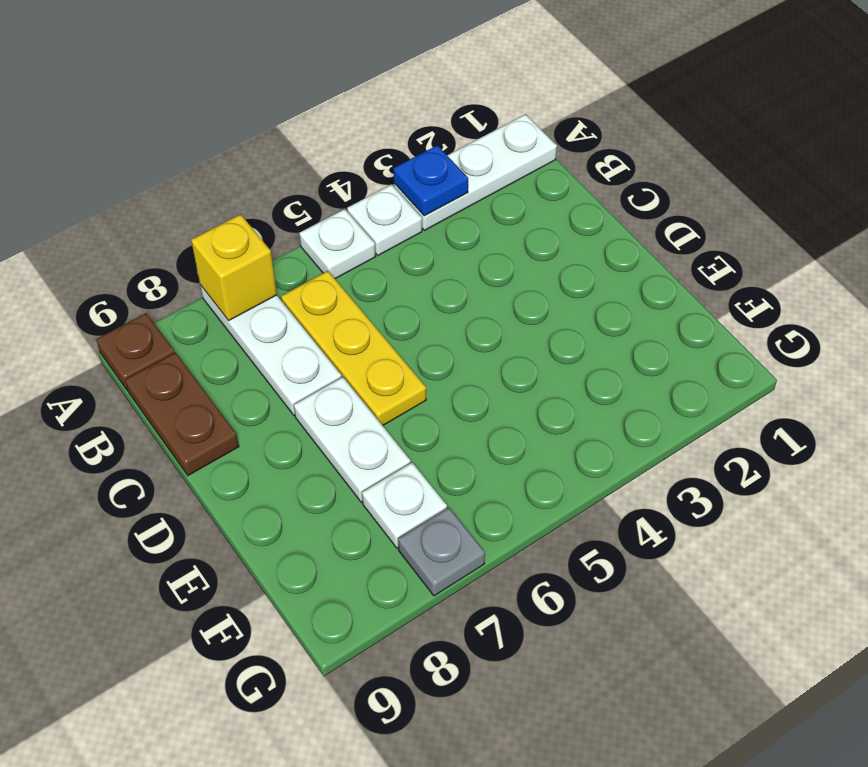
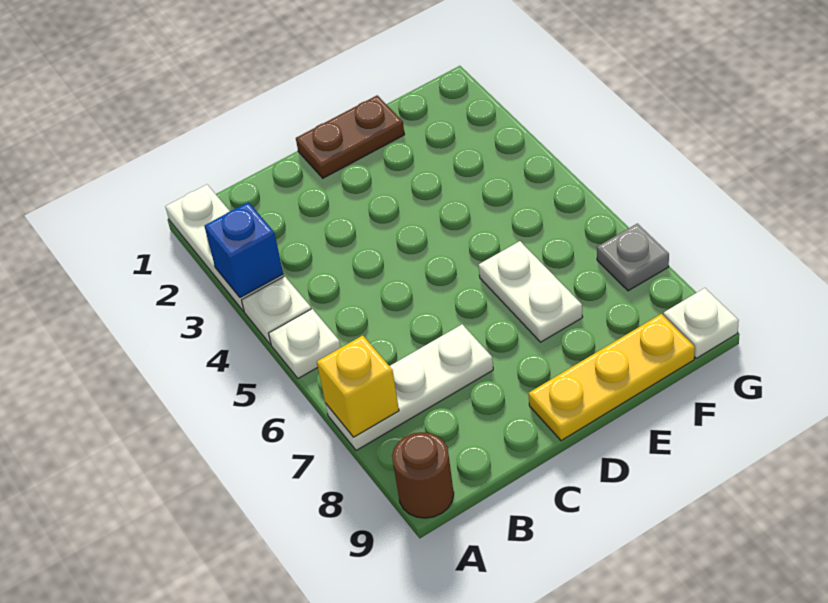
blue 1x1 plate [393,145,468,216] -> blue 1x1 brick [204,202,283,298]
brown 1x1 plate [96,313,175,391] -> brown 1x1 round brick [392,432,454,518]
yellow 1x3 plate [281,271,426,426] -> yellow 1x3 plate moved to [528,314,695,441]
brown 1x2 plate [125,353,239,475] -> brown 1x2 plate moved to [296,95,405,178]
white 1x2 plate [294,377,411,502] -> white 1x2 plate turned to [479,241,583,342]
white 1x1 plate [362,463,447,548] -> white 1x1 plate moved to [663,288,739,358]

